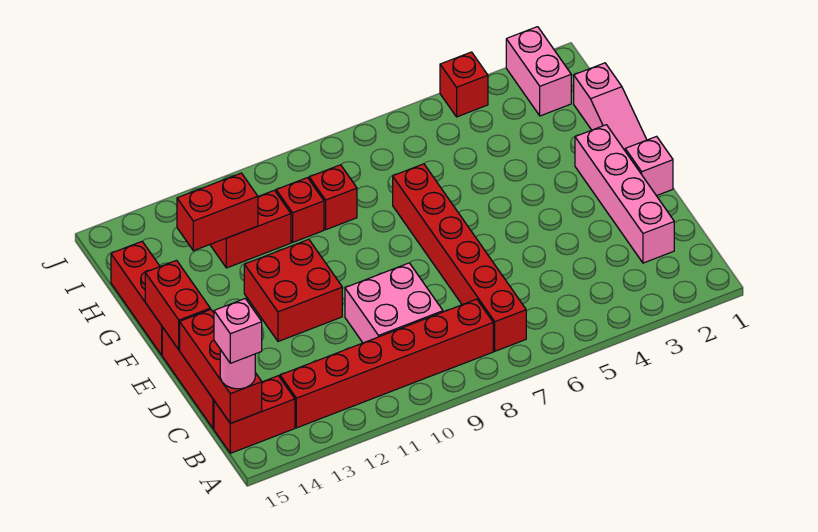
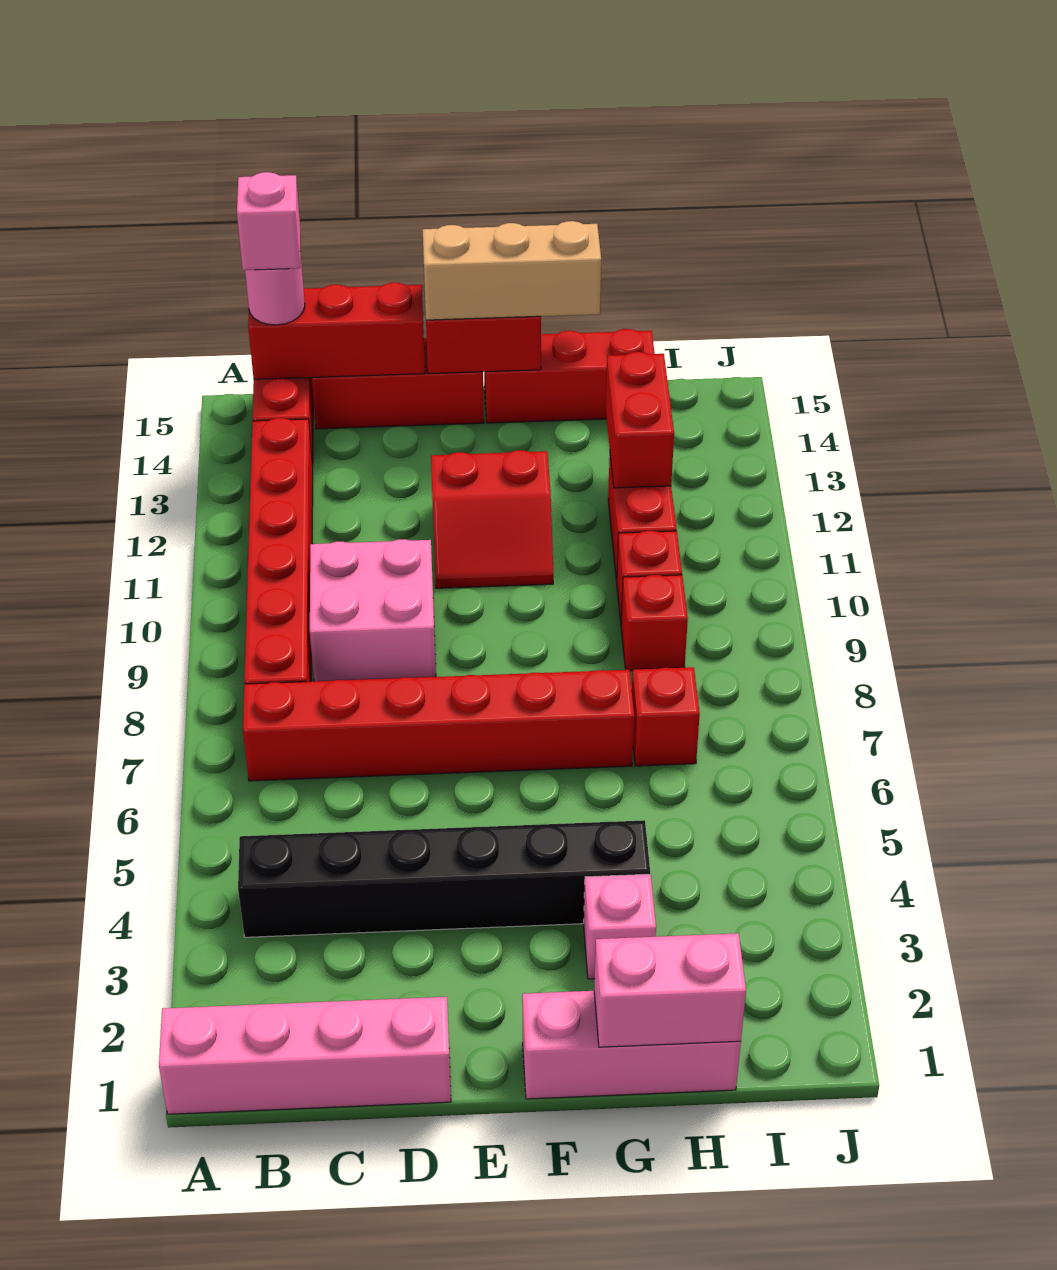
none -> black 1x6 brick [238,820,650,937]
pink 1x4 brick [575,125,674,263] -> pink 1x4 brick moved to [159,997,451,1114]
pink 1x1 brick [625,136,673,196] -> pink 1x1 brick moved to [584,874,656,979]
red 2x2 brick [244,239,342,341] -> red 2x2 slope [431,450,554,588]
none -> tan 1x3 brick [423,221,601,320]
pink 1x3 slope [574,63,647,150] -> pink 1x3 brick [522,991,741,1099]
pink 1x2 brick [506,27,571,116] -> pink 1x2 brick moved to [594,933,746,1047]
red 1x1 brick [440,52,488,117] -> red 1x1 brick moved to [632,667,700,766]

